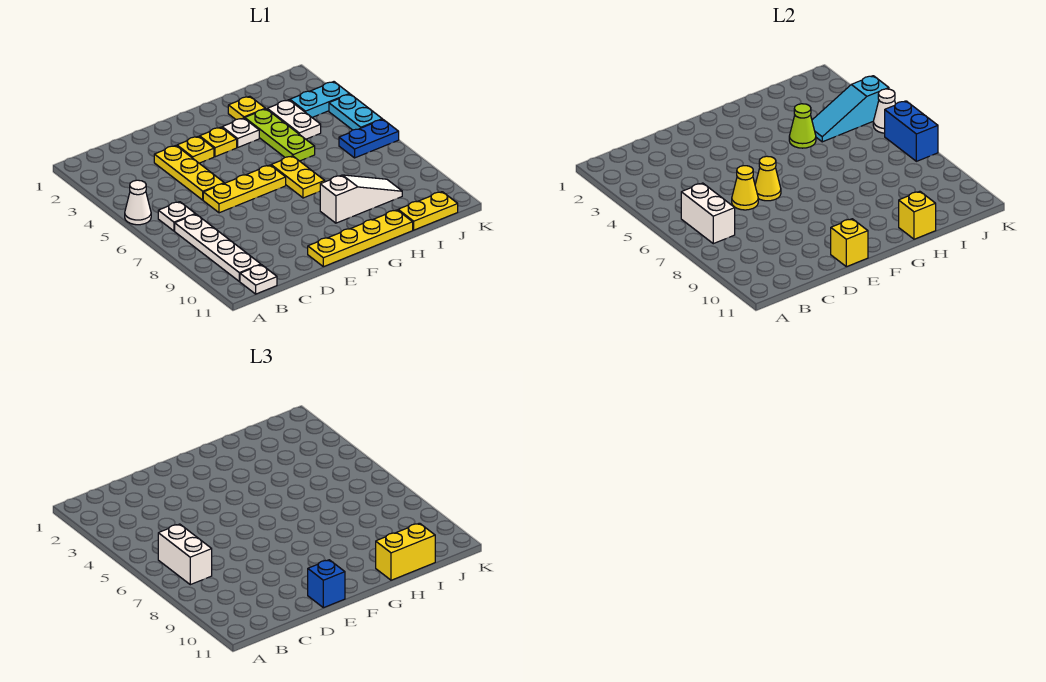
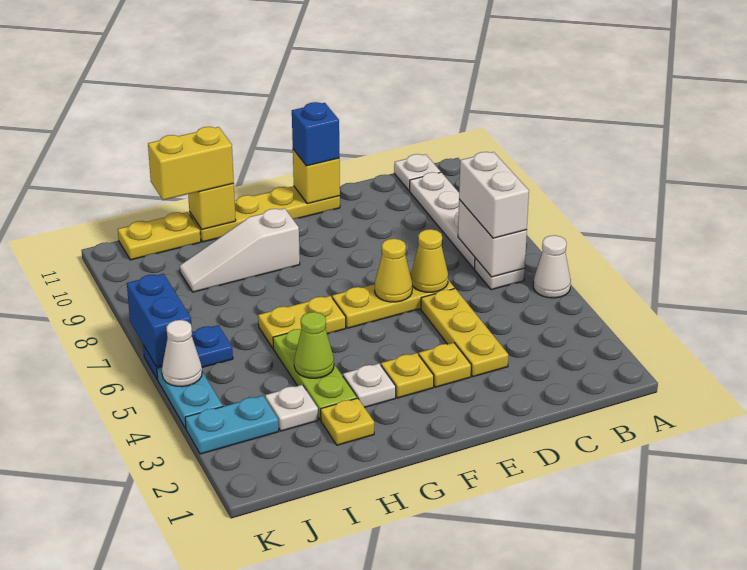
yellow 1x2 plate [271,156,325,198] -> yellow 1x2 plate turned to [258,296,346,348]
white 1x2 plate [267,100,321,139] -> white 1x1 plate [265,385,318,431]
cyan 1x3 slope [812,76,889,142] -> none

